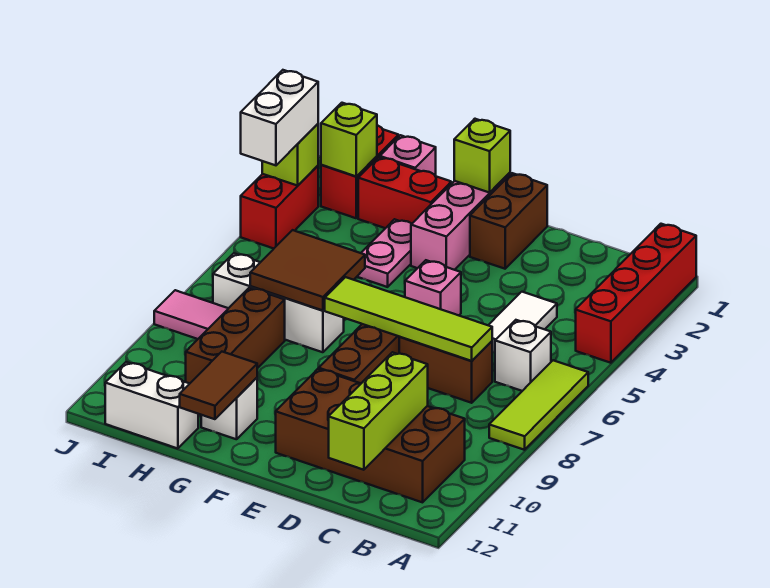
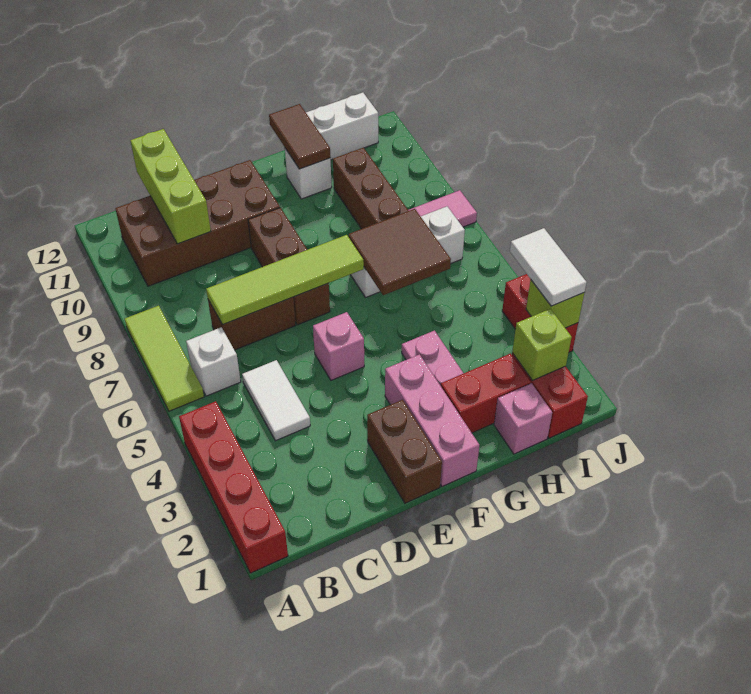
lime 1x1 brick [454,119,510,193] -> none
white 1x2 brick [241,70,318,165] -> white 1x2 tile [510,228,587,306]

